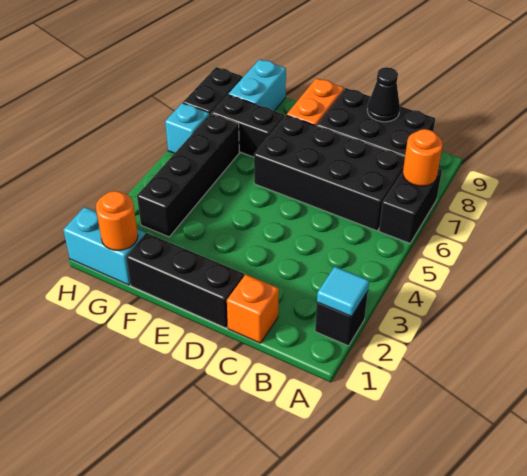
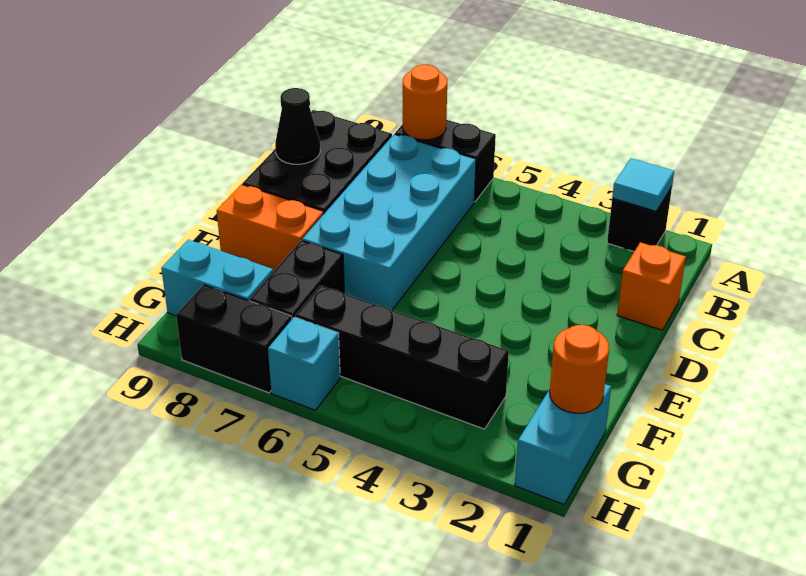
black 2x4 brick [254,115,405,231] -> cyan 2x4 brick [302,134,476,310]
black 1x3 brick [126,233,244,328] -> none

